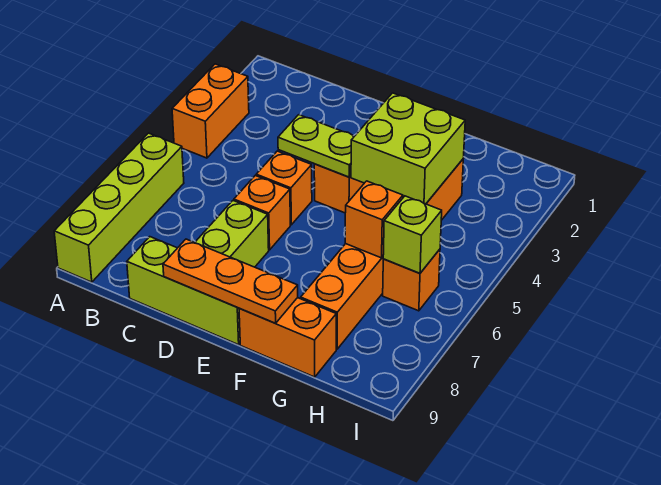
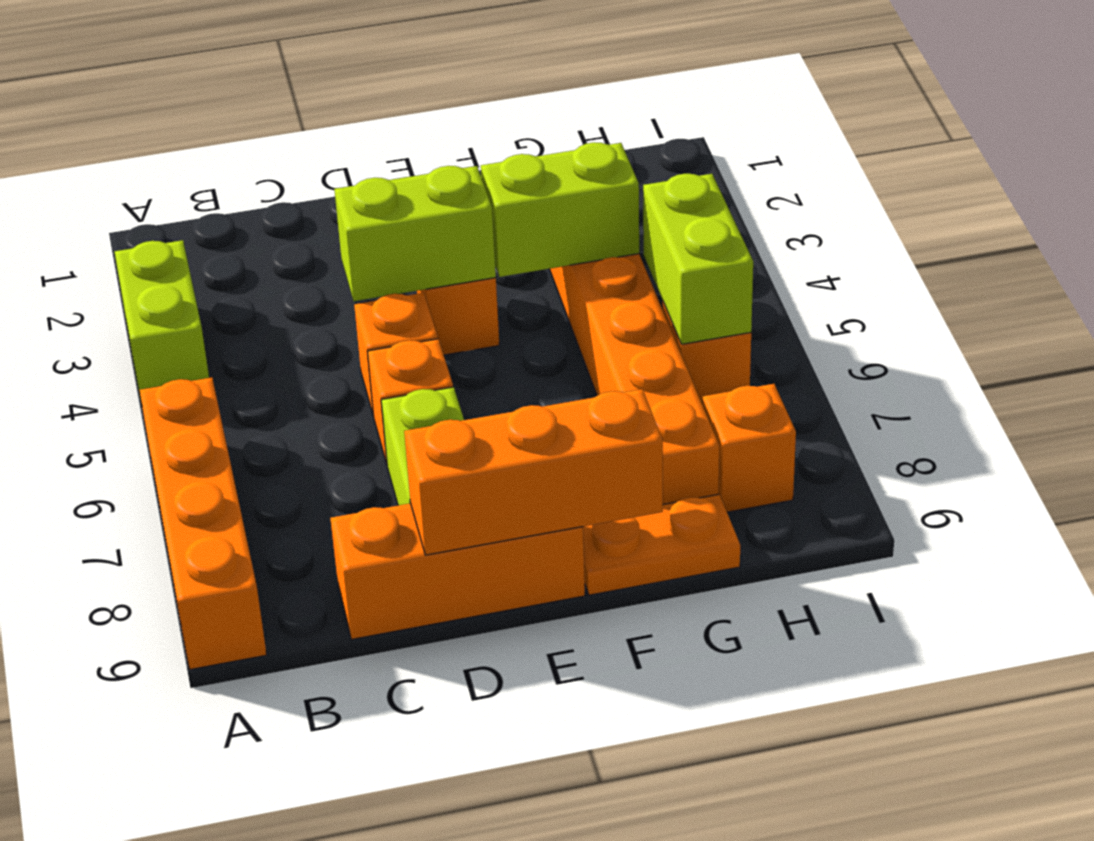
orange 1x2 brick [172,64,249,158] -> lime 1x2 brick [115,240,209,405]
lime 1x4 brick [54,133,184,282] -> orange 1x4 brick [139,377,267,669]
lime 1x3 brick [127,237,240,345] -> orange 1x3 brick [330,503,585,639]
lime 1x2 plate [278,115,354,177] -> lime 1x2 brick [334,166,496,301]
orange 1x3 plate [163,239,298,323] -> orange 1x3 brick [404,389,663,555]
lime 2x2 brick [351,93,465,204] -> lime 1x2 brick [481,142,639,277]
orange 1x2 brick [239,298,336,377] -> orange 1x2 plate [583,494,740,595]
orange 1x1 brick [345,181,403,258] -> orange 1x1 brick moved to [703,384,796,512]
lime 1x1 brick [383,196,442,273] -> lime 1x2 brick [643,174,753,344]

